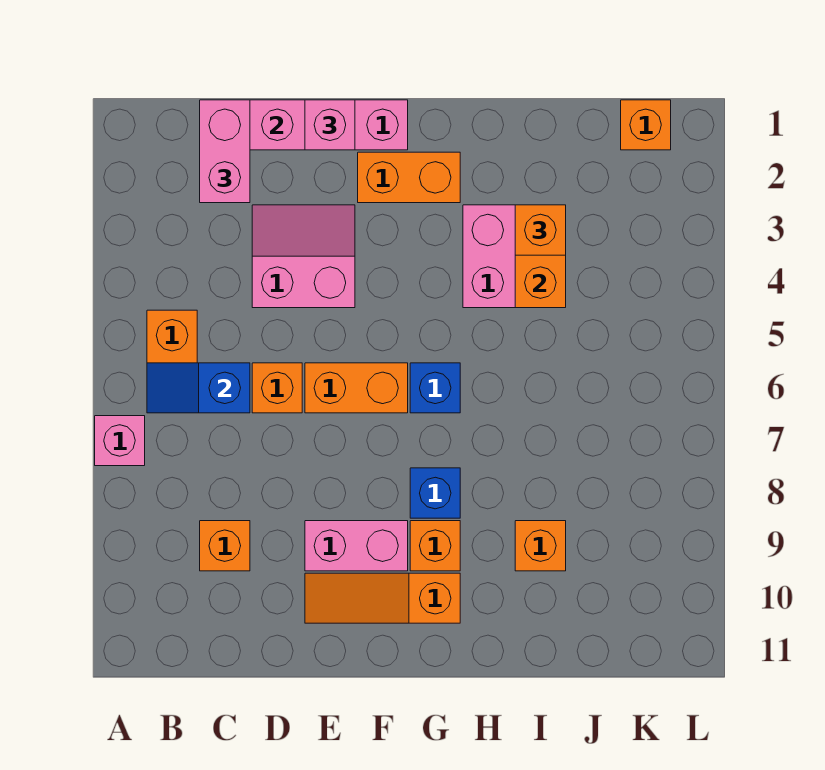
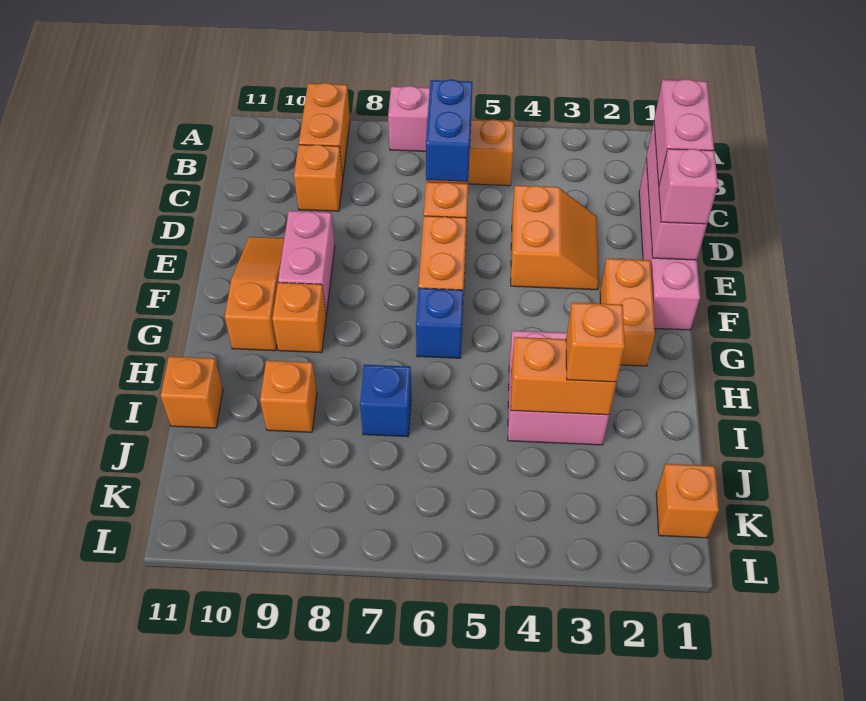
none -> orange 1x2 brick [299,83,350,178]
blue 1x2 slope [147,363,250,413] -> blue 1x2 brick [426,79,472,182]
pink 1x2 brick [200,100,250,203] -> pink 1x2 brick turned to [654,79,714,184]
pink 2x2 slope [252,205,355,308] -> orange 2x2 slope [511,185,599,290]
blue 1x1 brick [410,468,460,518] -> blue 1x1 brick moved to [360,365,411,437]
none -> orange 1x1 brick [161,356,223,428]

